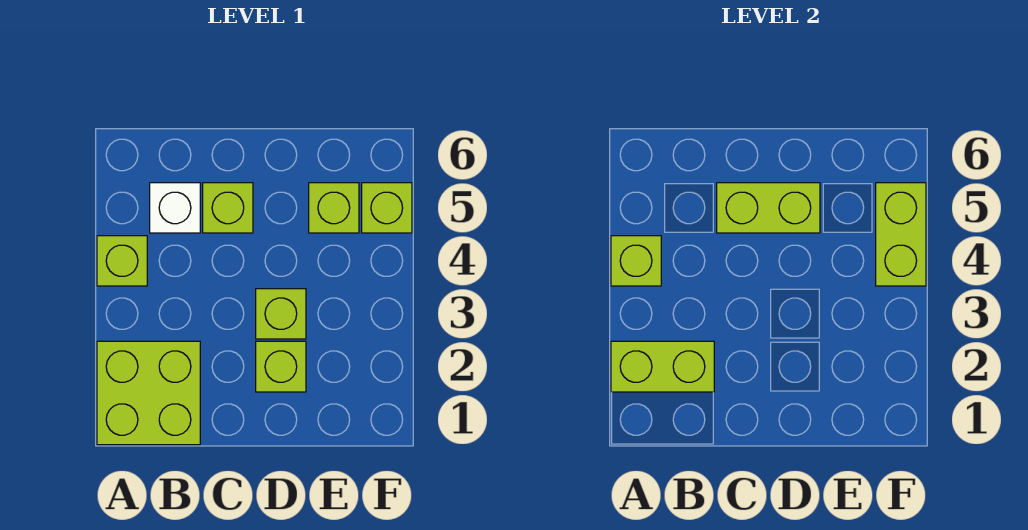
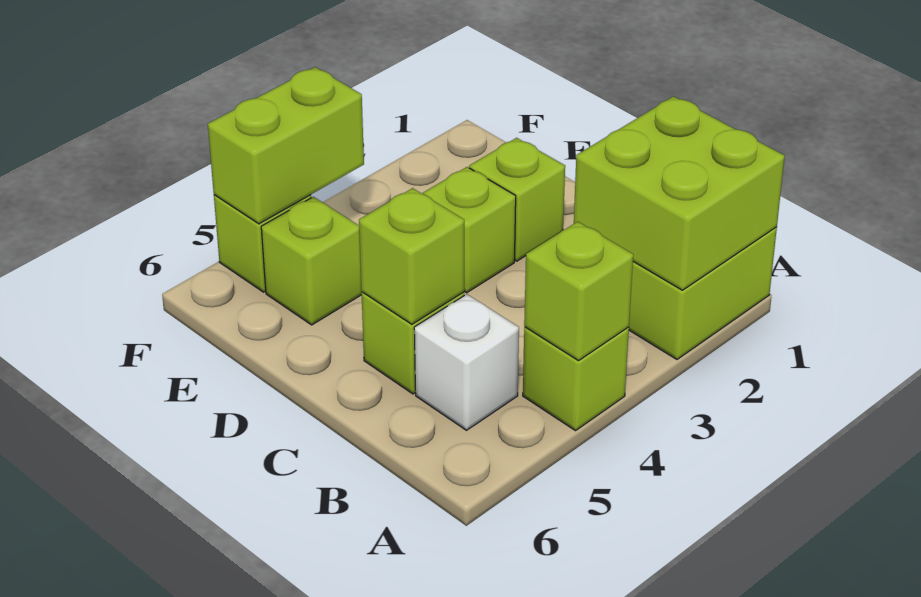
lime 1x2 brick [611,341,714,392] -> lime 2x2 brick [574,96,785,290]
lime 1x2 brick [717,183,820,233] -> lime 1x1 brick [359,188,464,324]

